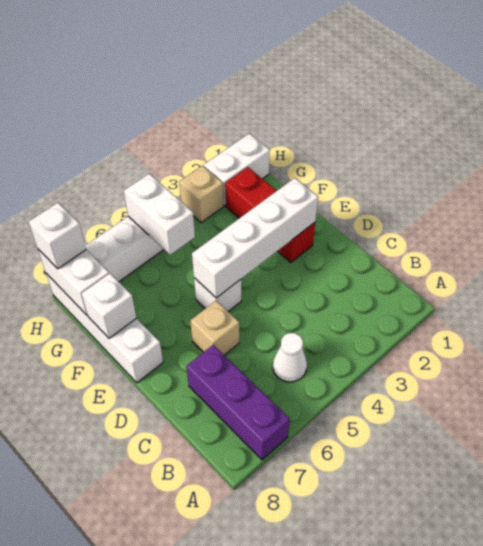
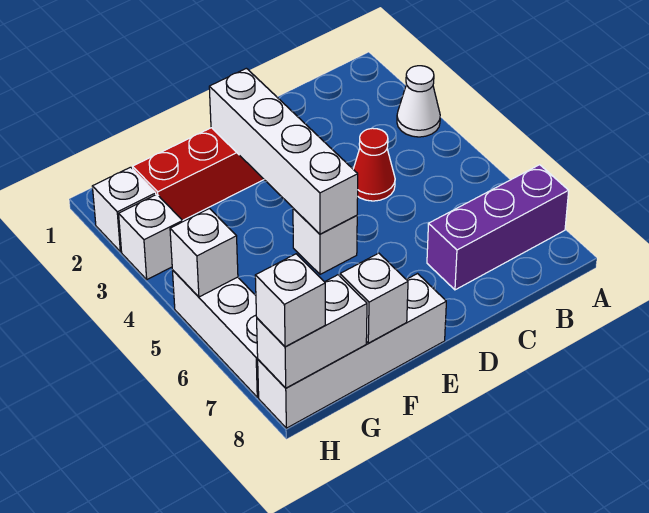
white 1x1 cone [273,333,307,382] -> white 1x1 cone moved to [397,66,440,137]
none -> red 1x1 cone [353,128,395,201]
tan 1x1 brick [190,301,239,355] -> none
white 1x2 brick [124,174,195,255] -> white 1x1 brick [170,209,238,297]
white 1x2 brick [204,133,270,206] -> white 1x1 brick [92,167,156,252]
tan 1x1 brick [179,166,224,223] -> white 1x1 brick [119,194,183,279]

